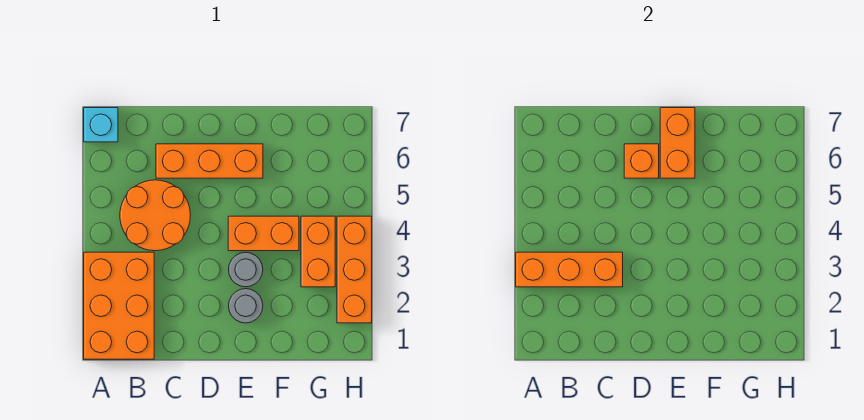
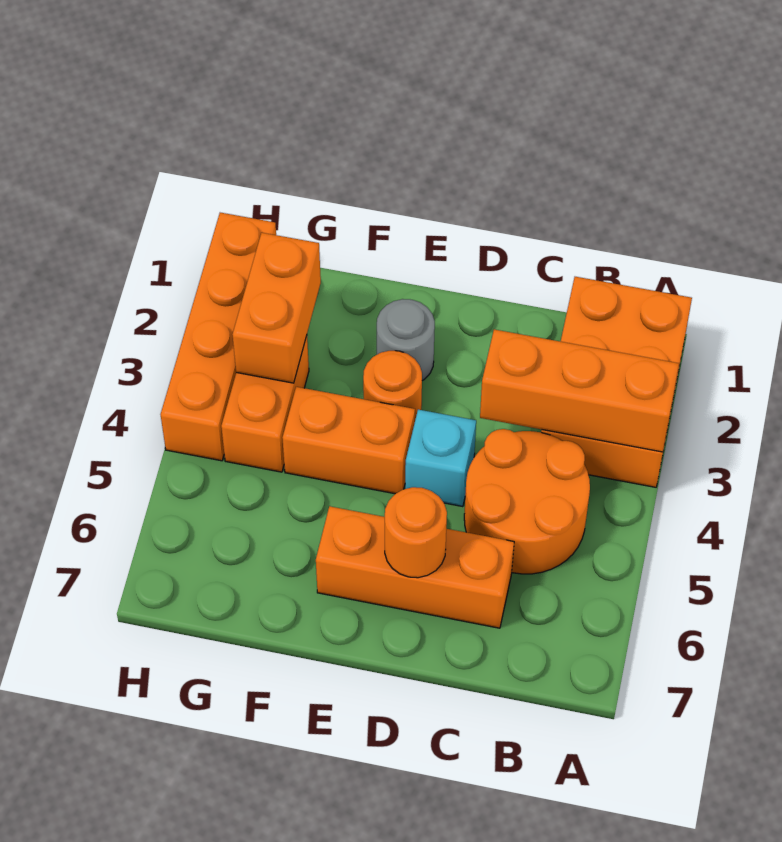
cyan 1x1 brick [84,108,118,142] -> cyan 1x1 brick moved to [405,410,476,507]
orange 1x1 brick [624,144,659,178] -> orange 1x1 round brick [384,487,447,578]
grey 1x1 round brick [228,252,263,287] -> orange 1x1 round brick [363,351,422,419]
orange 1x2 brick [660,108,695,178] -> orange 1x2 brick moved to [232,233,321,383]
orange 1x3 brick [337,216,372,323] -> orange 1x4 brick [161,213,276,461]

